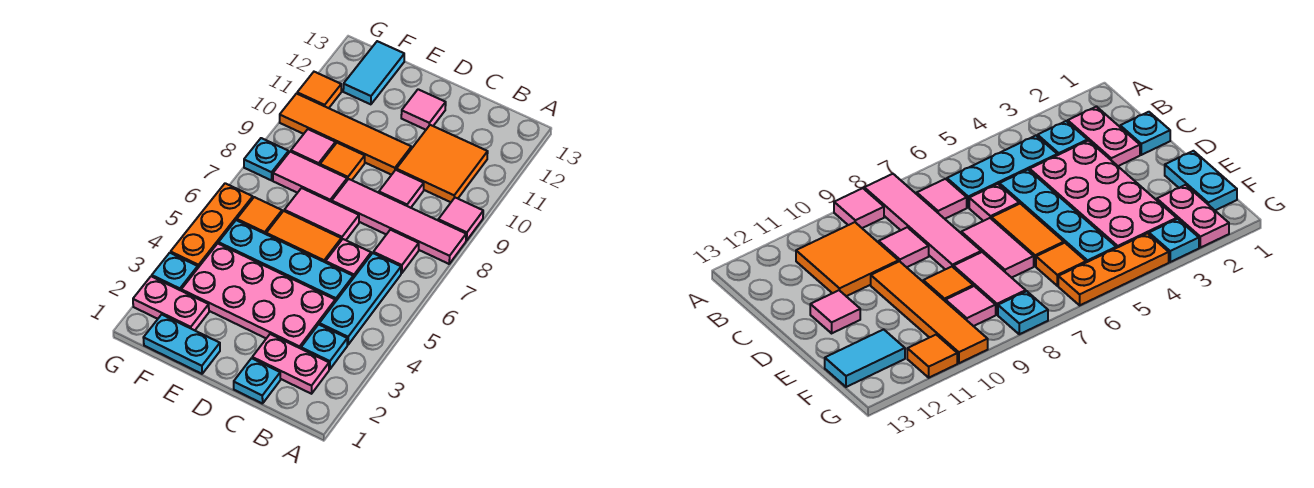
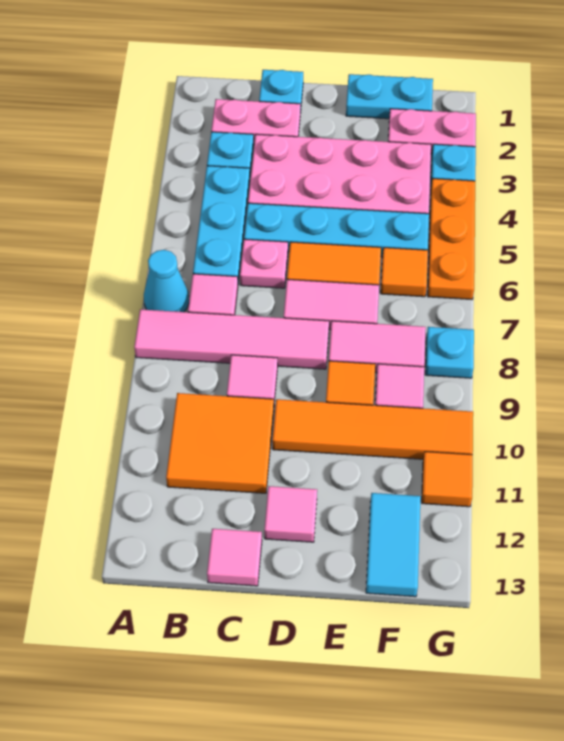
none -> cyan 1x1 cone [144,250,189,312]
pink 1x1 tile [438,198,483,241] -> pink 1x1 tile moved to [207,529,262,586]

